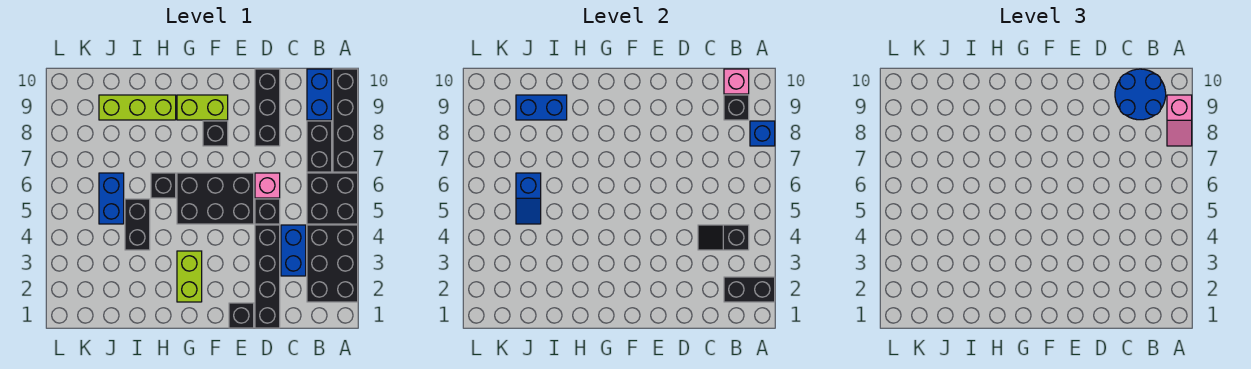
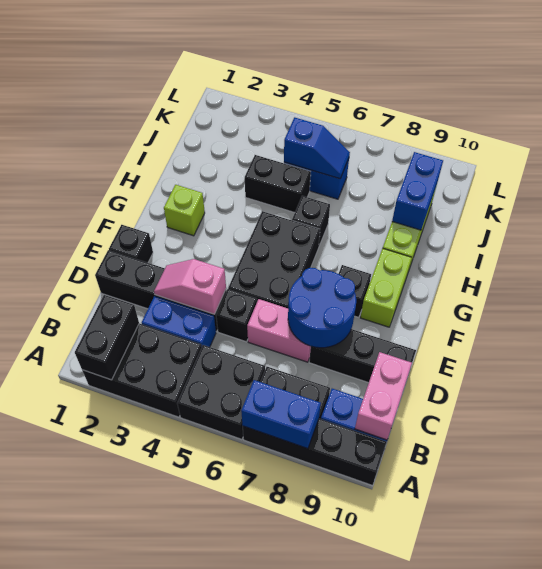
blue 1x1 brick [750,121,775,146] -> blue 1x2 brick [241,380,321,449]
pink 1x2 slope [1167,95,1192,146] -> pink 1x2 slope moved to [154,259,226,314]
black 1x2 slope [698,225,749,250] -> none
black 1x1 brick [724,95,749,120] -> none
blue 2x2 round brick [1115,69,1166,120] -> blue 2x2 round brick moved to [288,268,356,348]
pink 1x1 brick [724,69,749,94] -> pink 1x2 brick [355,352,412,440]
pink 1x1 brick [255,173,280,198] -> pink 1x2 brick [247,299,311,362]
lime 1x2 brick [177,251,202,302] -> lime 1x1 brick [164,185,205,236]
blue 1x2 slope [516,173,541,224] -> blue 1x2 slope turned to [284,117,350,179]

